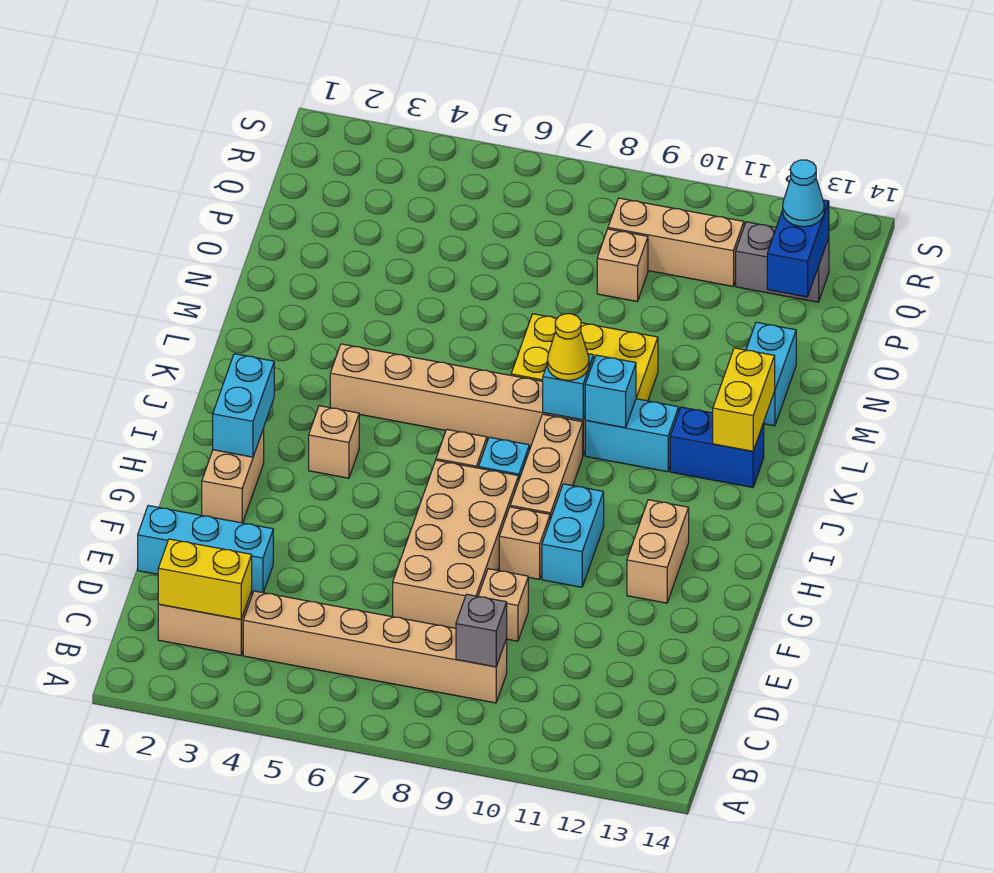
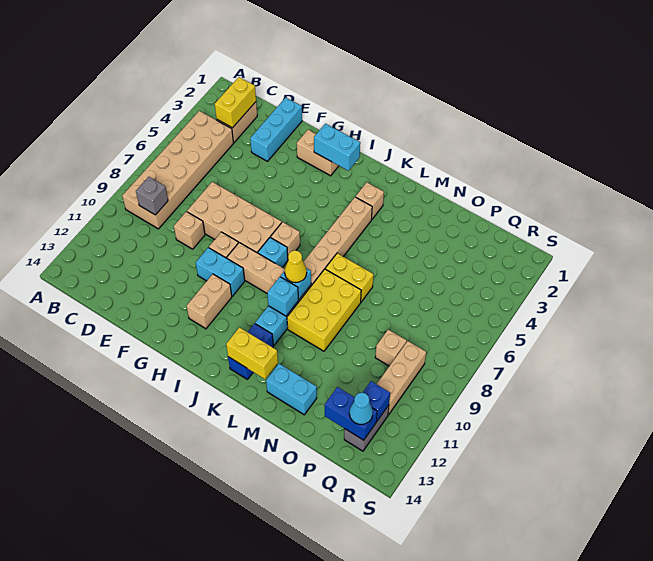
tan 1x6 brick [243,591,507,703] -> tan 2x6 brick [122,111,233,229]
tan 1x2 brick [627,500,689,603] -> tan 1x2 brick turned to [187,274,232,329]
tan 1x1 brick [309,406,359,478] -> tan 1x1 brick moved to [356,182,384,219]
none -> yellow 1x2 brick [325,253,373,302]
none -> blue 1x1 brick [362,381,390,422]

